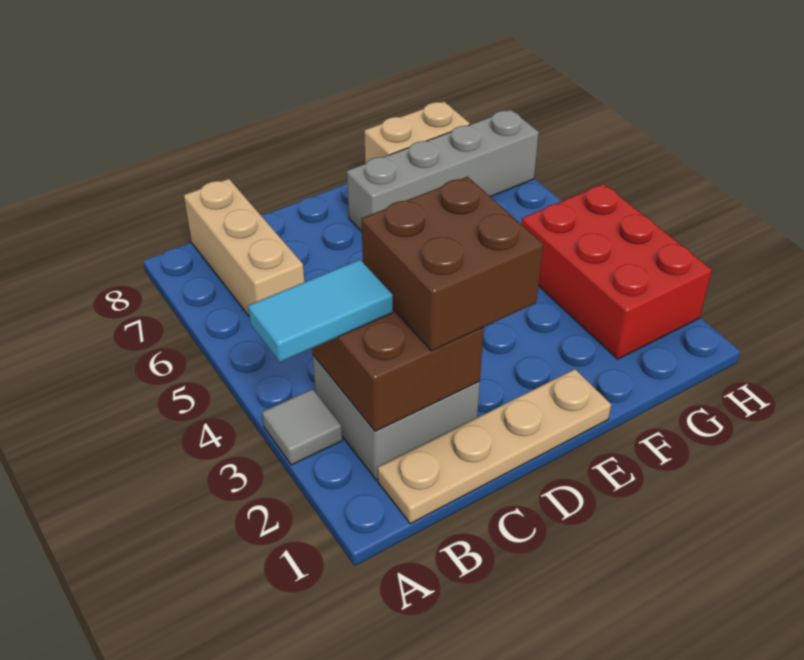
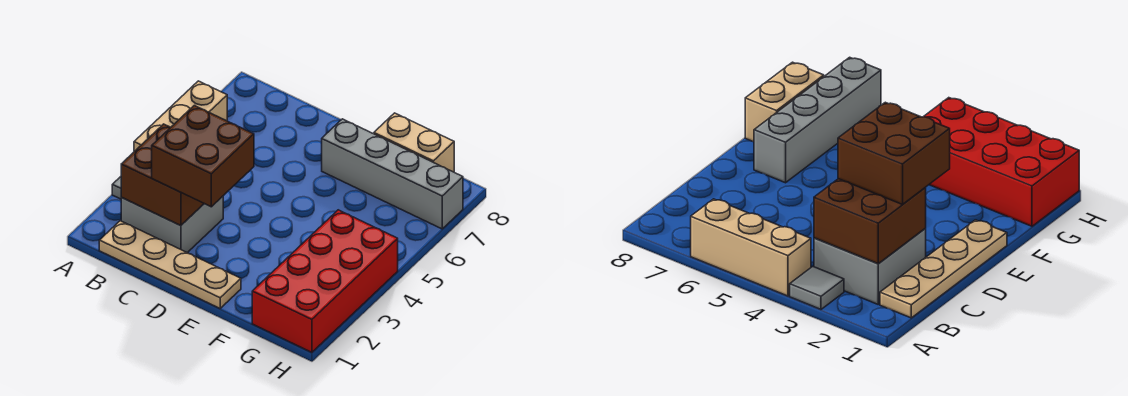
cyan 1x2 tile [248,260,393,362] -> none
tan 1x3 brick [184,179,304,316] -> tan 1x3 brick moved to [134,81,227,152]
red 2x3 brick [522,184,712,359] -> red 2x4 brick [252,210,398,352]

